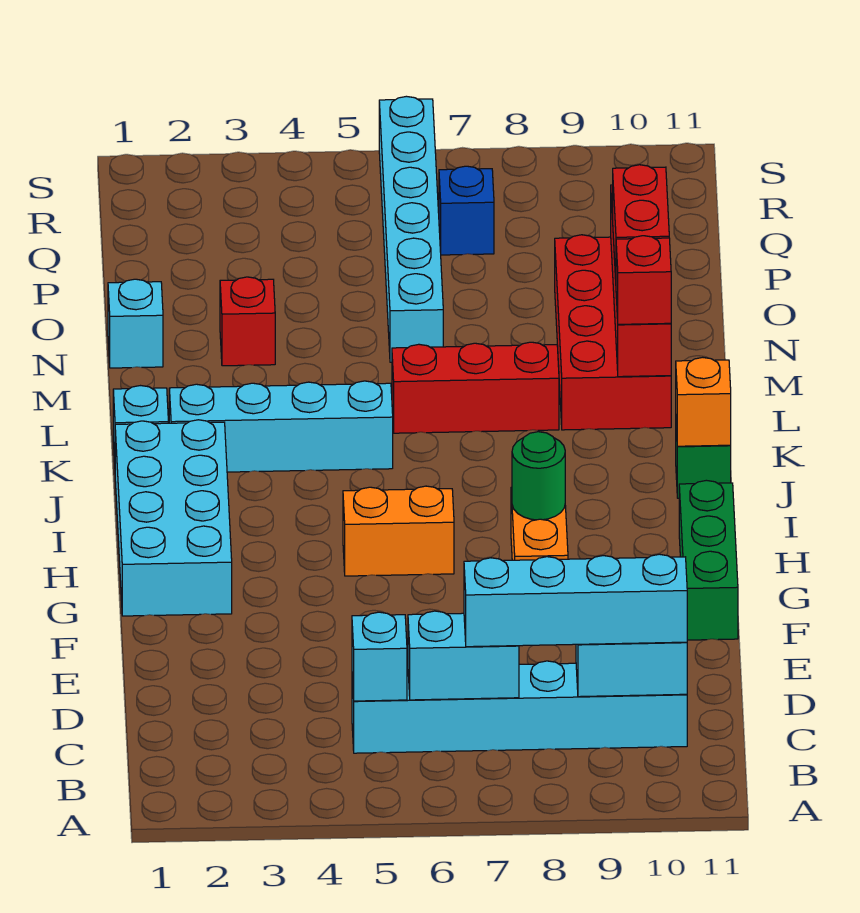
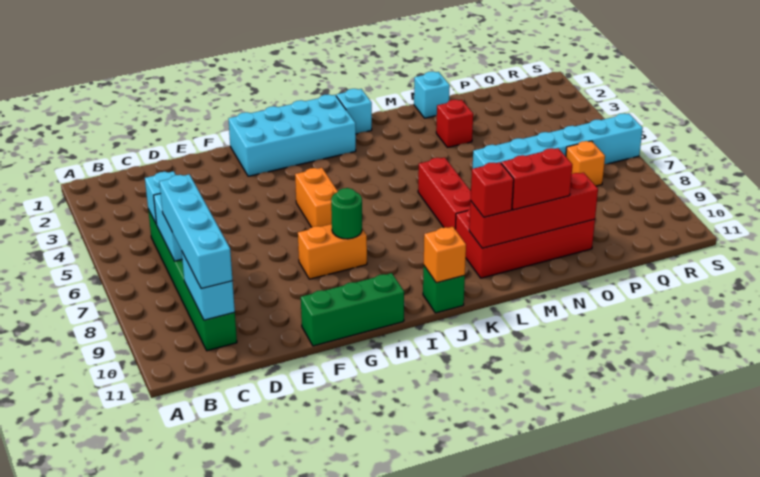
cyan 1x6 brick [352,661,687,753] -> green 1x6 brick [148,209,237,351]
cyan 1x4 brick [169,381,393,472] -> none
blue 1x1 brick [439,166,494,255] -> orange 1x1 brick [566,141,605,186]

